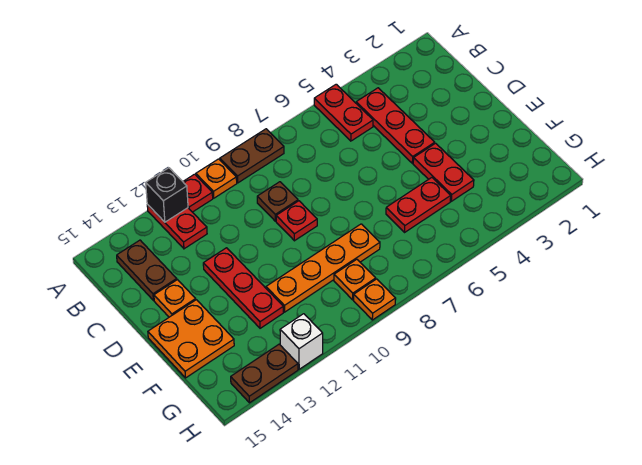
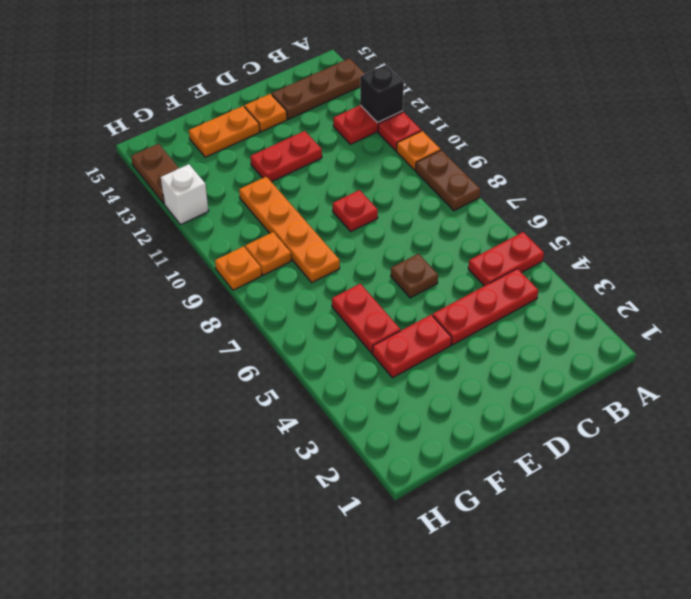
brown 1x2 plate [117,240,177,300] -> brown 1x3 plate [272,58,365,119]
brown 1x1 plate [257,182,298,221] -> brown 1x1 plate moved to [391,254,438,298]
red 1x3 plate [203,248,283,328] -> red 1x2 plate [250,131,322,182]
orange 2x2 plate [148,300,234,378] -> orange 1x2 plate [189,106,260,157]

